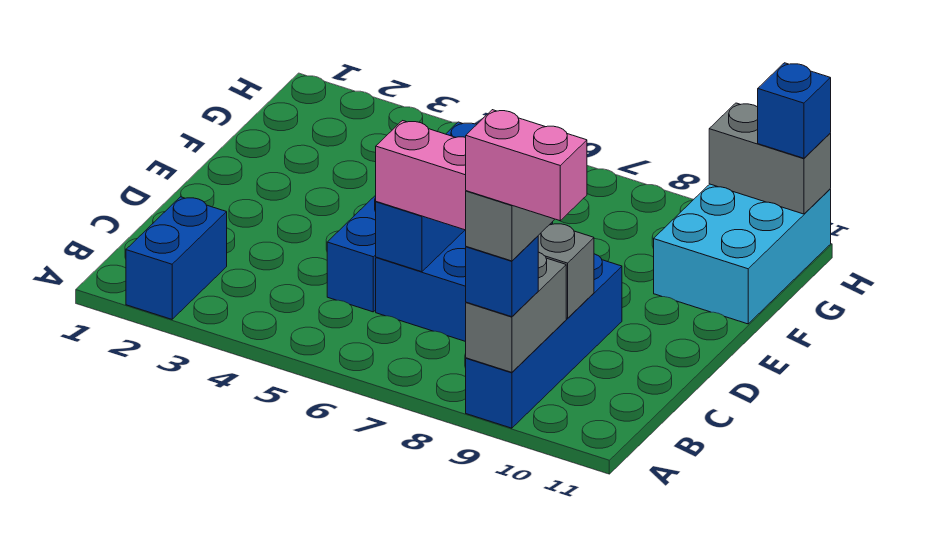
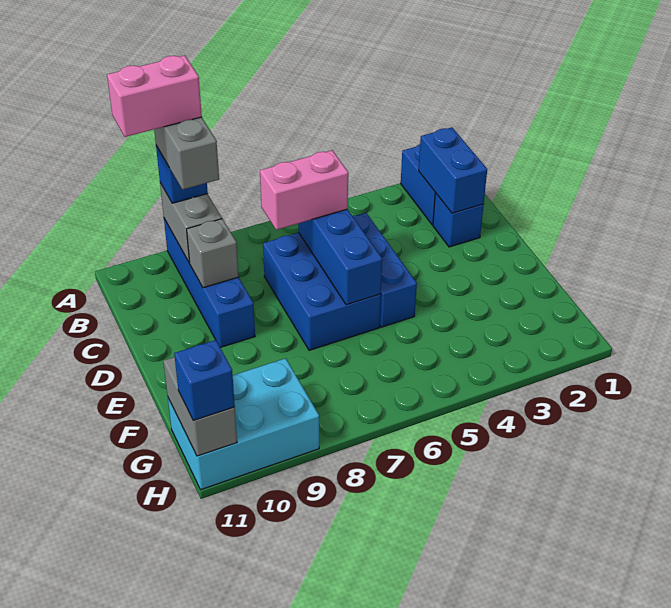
none -> blue 1x2 brick [419,128,487,213]
none -> blue 1x1 brick [433,193,484,247]
cyan 2x3 brick [654,184,831,324] -> cyan 2x3 brick turned to [168,358,319,490]
grey 1x2 brick [709,103,831,214] -> grey 1x2 brick turned to [163,357,237,456]

